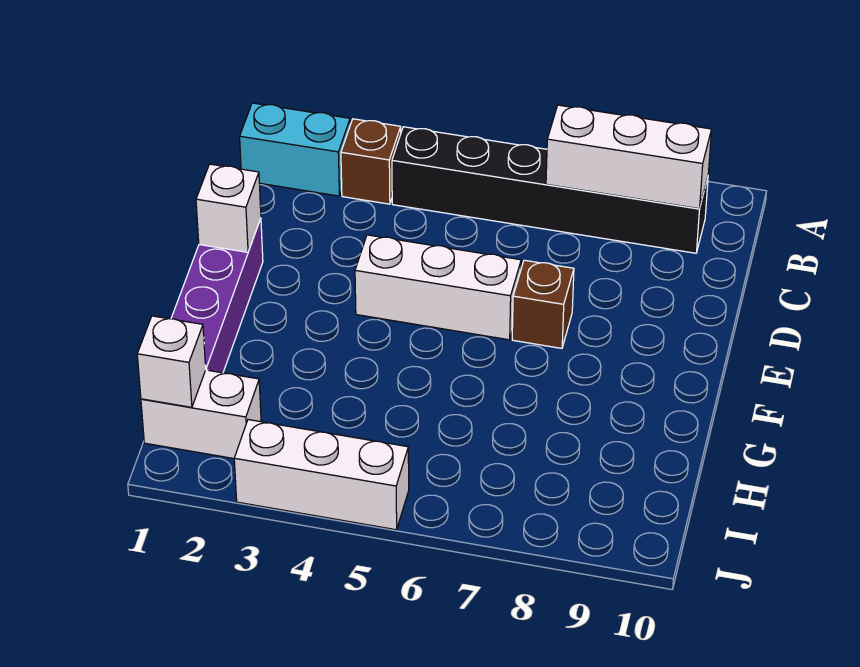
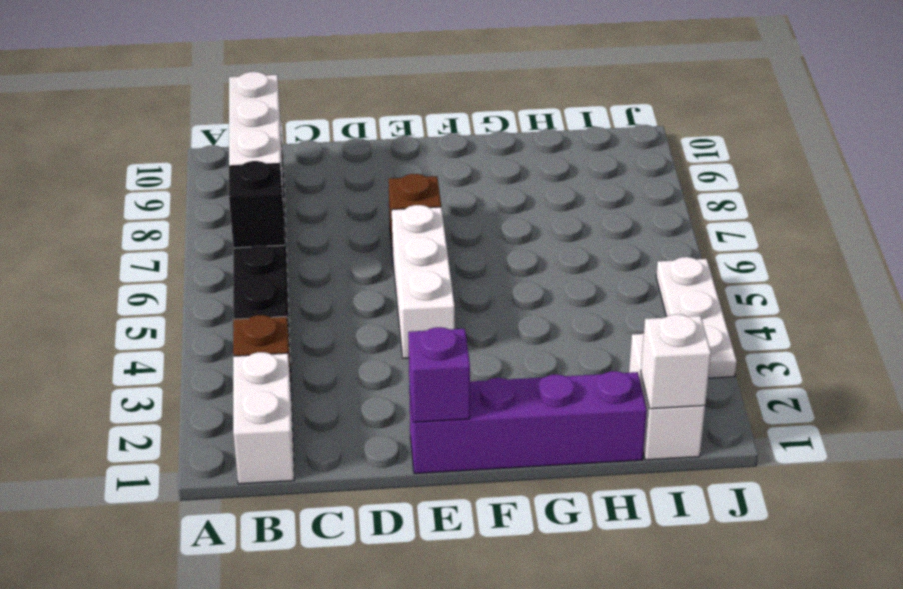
cyan 1x2 brick [240,103,350,196] -> white 1x2 brick [233,352,294,484]
none -> black 1x1 brick [229,161,285,248]
white 1x1 brick [196,164,261,252] -> purple 1x1 brick [408,327,470,422]
white 1x3 brick [234,420,409,530] -> white 1x3 plate [656,257,737,378]

